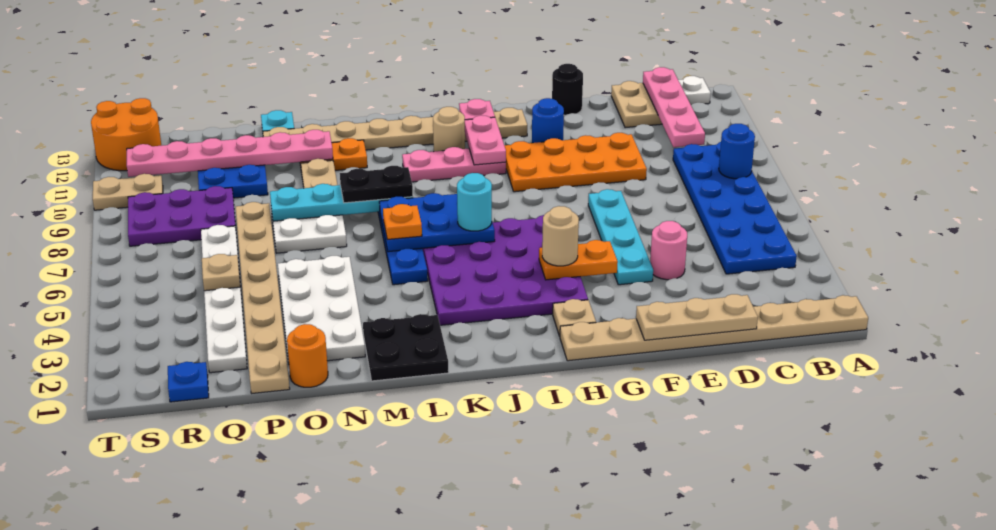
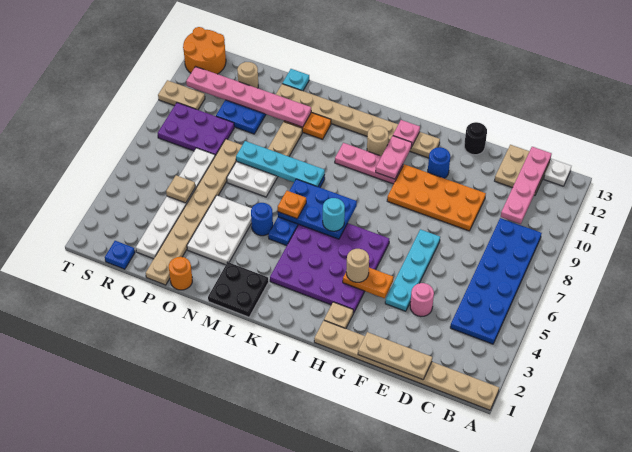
blue 1x1 round brick [719,124,755,179] -> blue 1x1 round brick moved to [251,203,273,236]
black 1x2 plate [340,166,413,203] -> none
white 2x4 plate [278,256,365,362] -> white 2x3 plate [187,195,252,265]
none -> tan 1x1 round brick [237,62,258,88]

